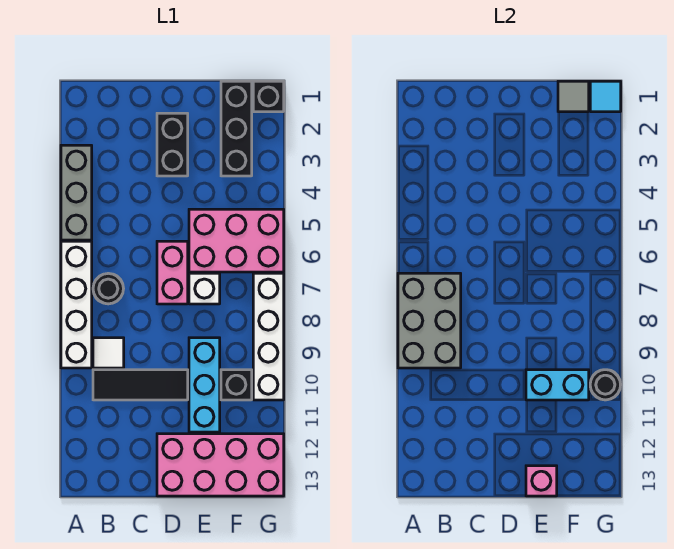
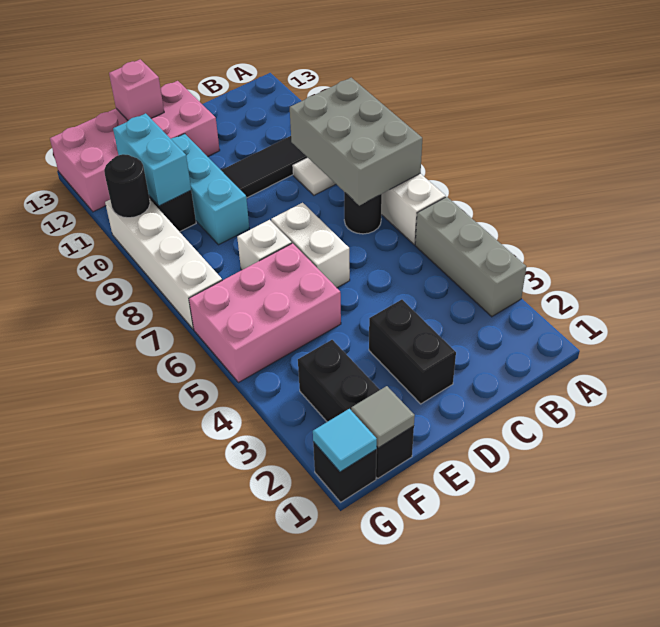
pink 1x2 brick [157,241,188,304] -> white 1x2 brick [271,203,350,288]
cyan 1x2 brick [526,370,589,400] -> cyan 1x2 brick turned to [113,113,191,206]

